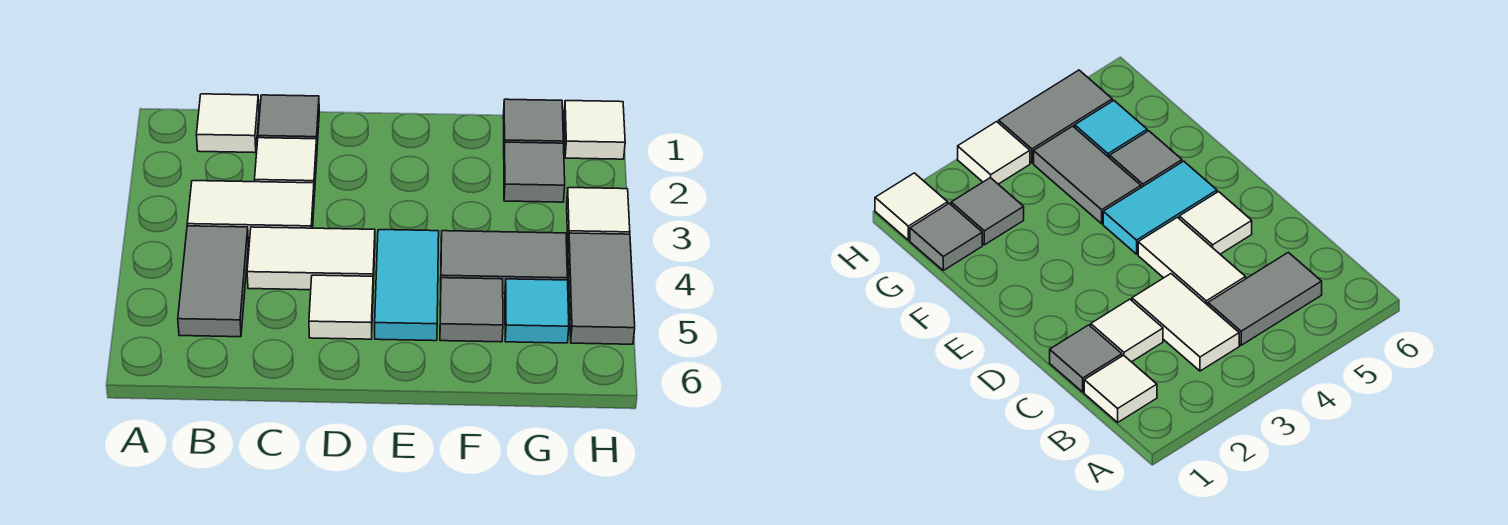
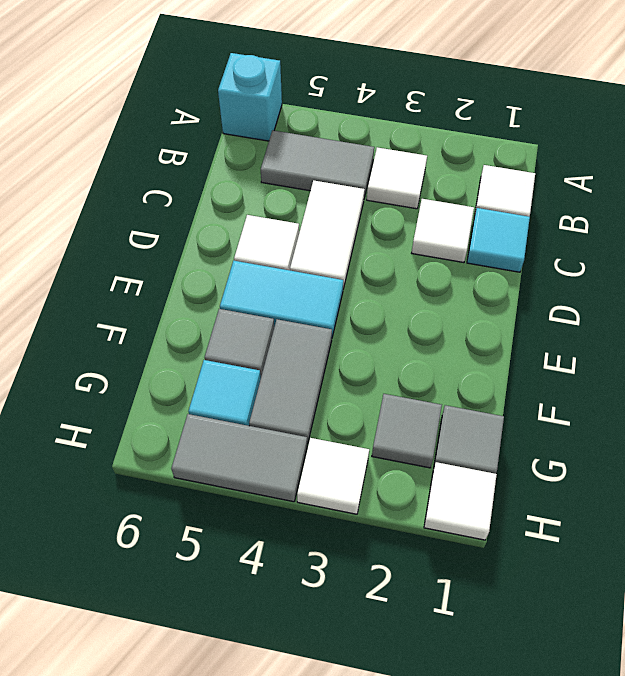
none -> cyan 1x1 brick [218,53,282,141]
white 1x2 tile [187,181,314,242] -> white 1x1 tile [367,147,427,209]
grey 1x1 tile [258,95,319,145] -> cyan 1x1 tile [467,208,530,272]

